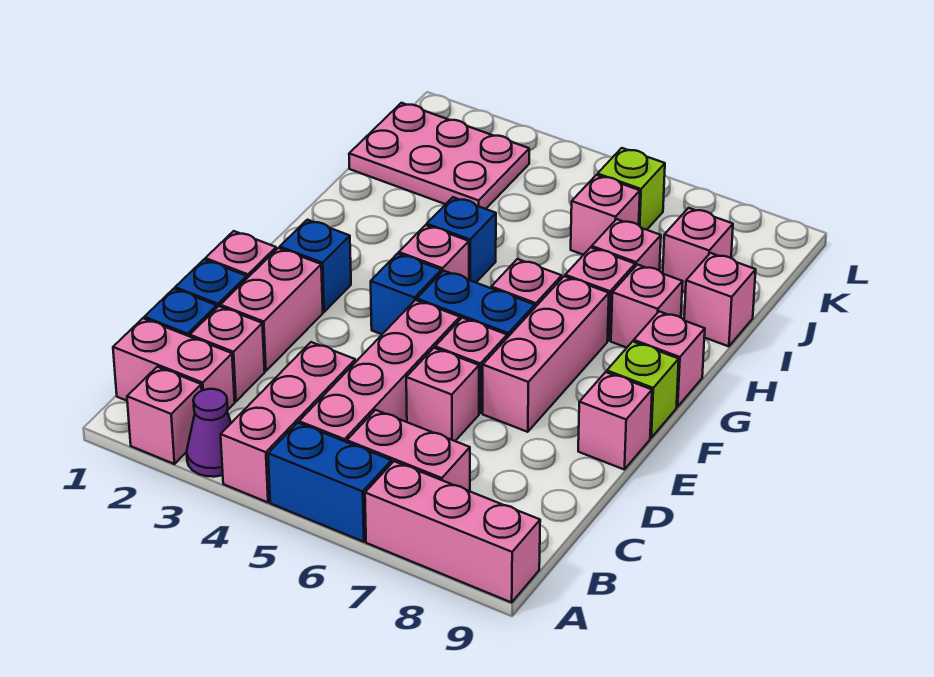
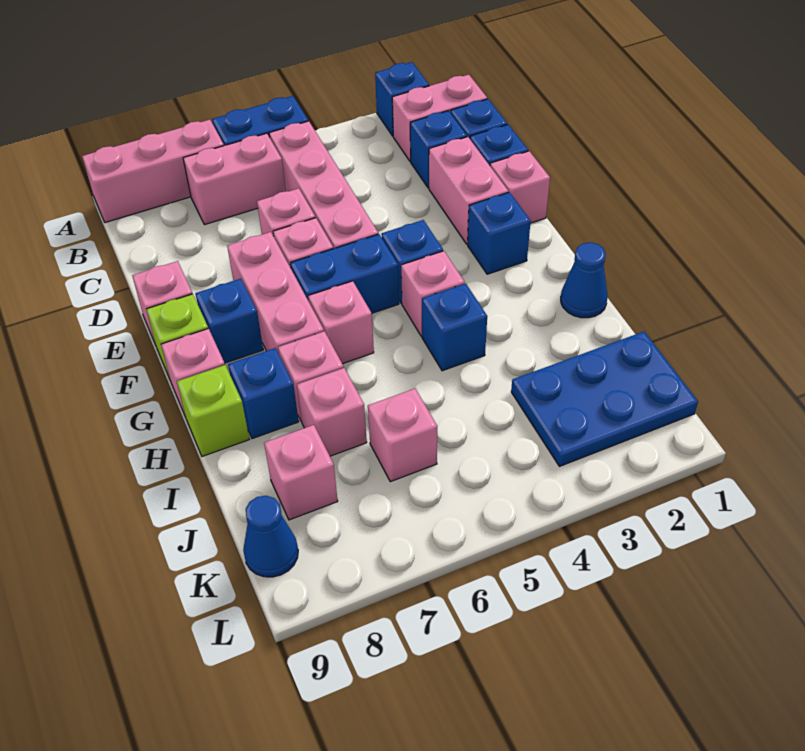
pink 1x1 brick [127,367,202,464] -> blue 1x1 brick [375,62,429,136]
purple 1x1 cone [187,389,231,477] -> none
pink 1x3 brick [221,342,355,502] -> none
pink 1x1 brick [190,306,265,401] -> blue 1x1 brick [410,111,467,188]
none -> blue 1x1 brick [195,279,263,363]
none -> blue 1x1 cone [561,243,608,318]
pink 1x1 brick [611,265,683,348] -> blue 1x1 brick [228,348,299,439]
pink 1x1 brick [684,253,756,346] -> none
pink 2x3 plate [349,103,529,209] -> blue 2x3 plate [511,332,698,466]
lime 1x1 brick [597,148,665,230] -> lime 1x1 brick moved to [177,365,249,456]
none -> blue 1x1 cone [243,496,298,577]

